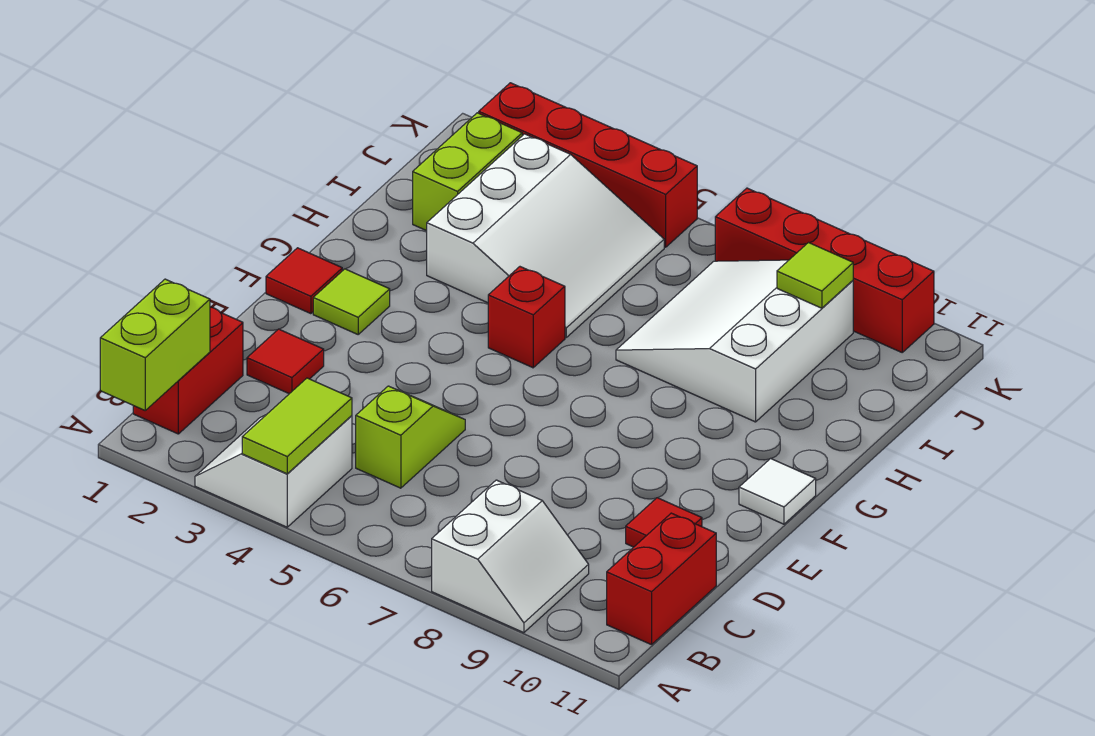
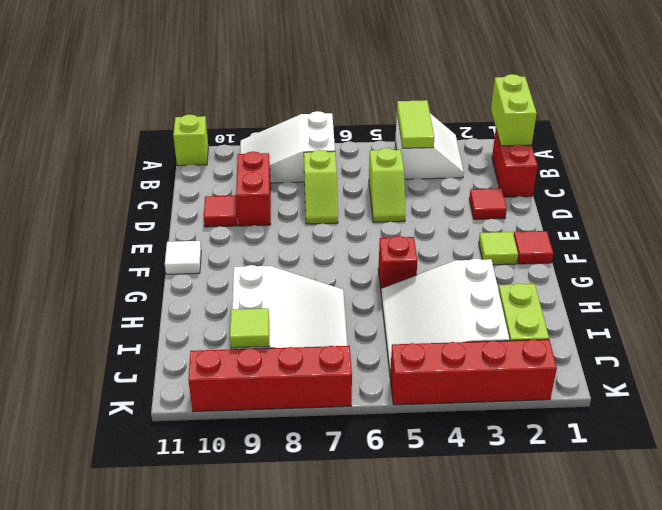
white 2x2 slope [432,480,589,633] -> white 2x3 slope [240,111,335,183]
none -> lime 1x1 brick [173,115,208,166]
red 1x2 brick [607,513,716,645] -> red 1x2 brick moved to [236,152,271,226]
none -> lime 1x2 slope [304,150,338,224]

